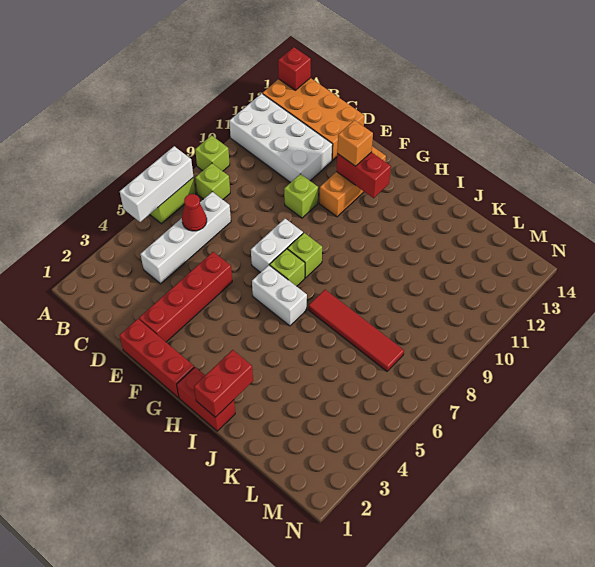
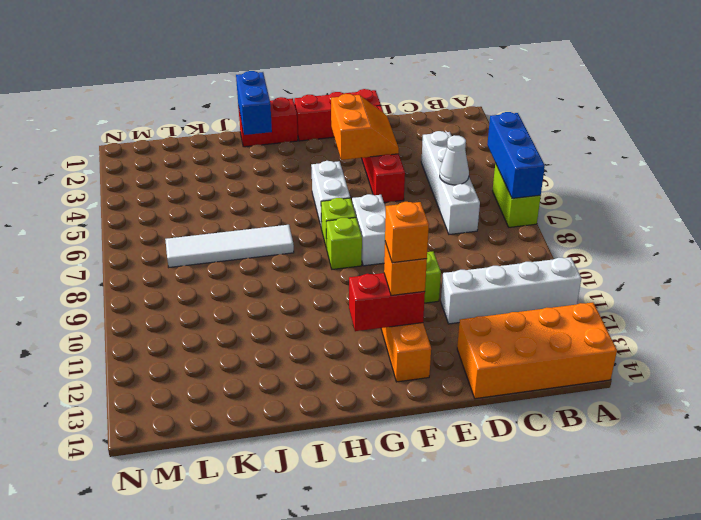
white 1x3 brick [120,146,193,222] -> blue 1x3 brick [487,112,545,198]
lime 1x1 brick [195,136,230,171] -> none
white 2x4 brick [229,94,333,183] -> white 1x4 brick [441,257,581,324]
red 1x1 brick [278,47,311,90] -> none
lime 1x1 brick [195,163,230,199] -> none
red 1x1 cone [182,194,207,231] -> white 1x1 cone [440,135,469,185]
none -> orange 2x2 slope [331,94,399,160]
none -> orange 1x1 brick [385,202,429,263]
white 1x2 brick [252,265,307,326] -> white 1x2 brick turned to [311,161,350,229]
red 1x2 brick [194,350,253,417] -> blue 1x2 brick [236,71,272,135]
red 1x4 tile [308,290,404,371] -> white 1x4 tile [165,225,294,267]

